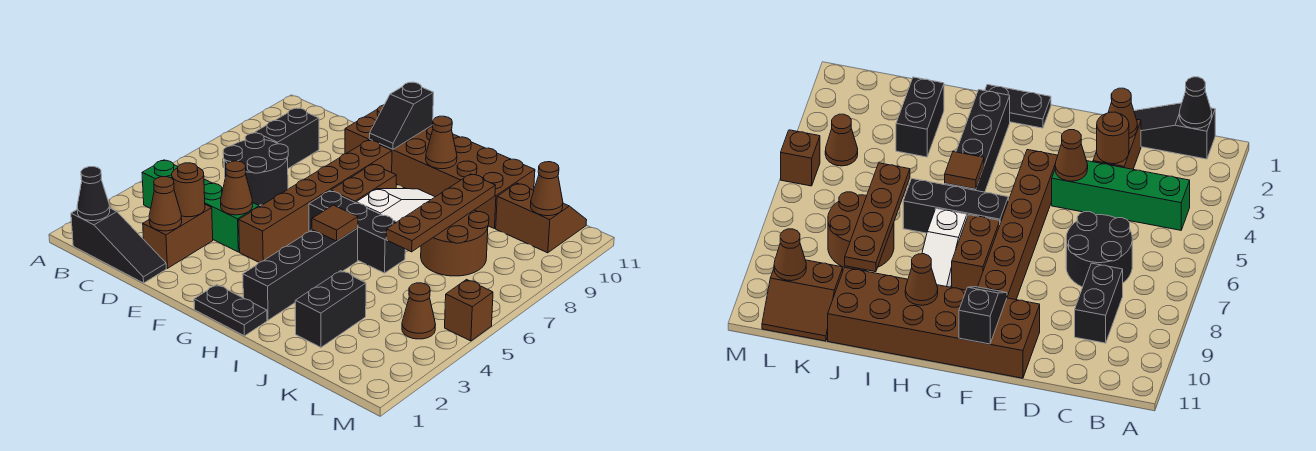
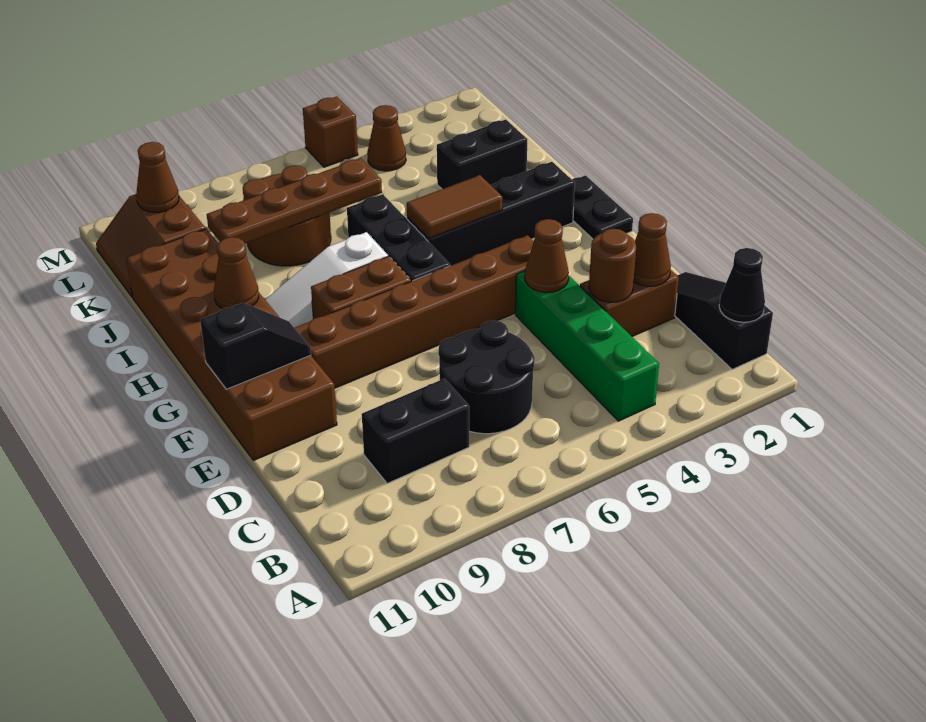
brown 1x1 tile [312,205,358,241] -> brown 1x2 tile [407,175,503,239]

